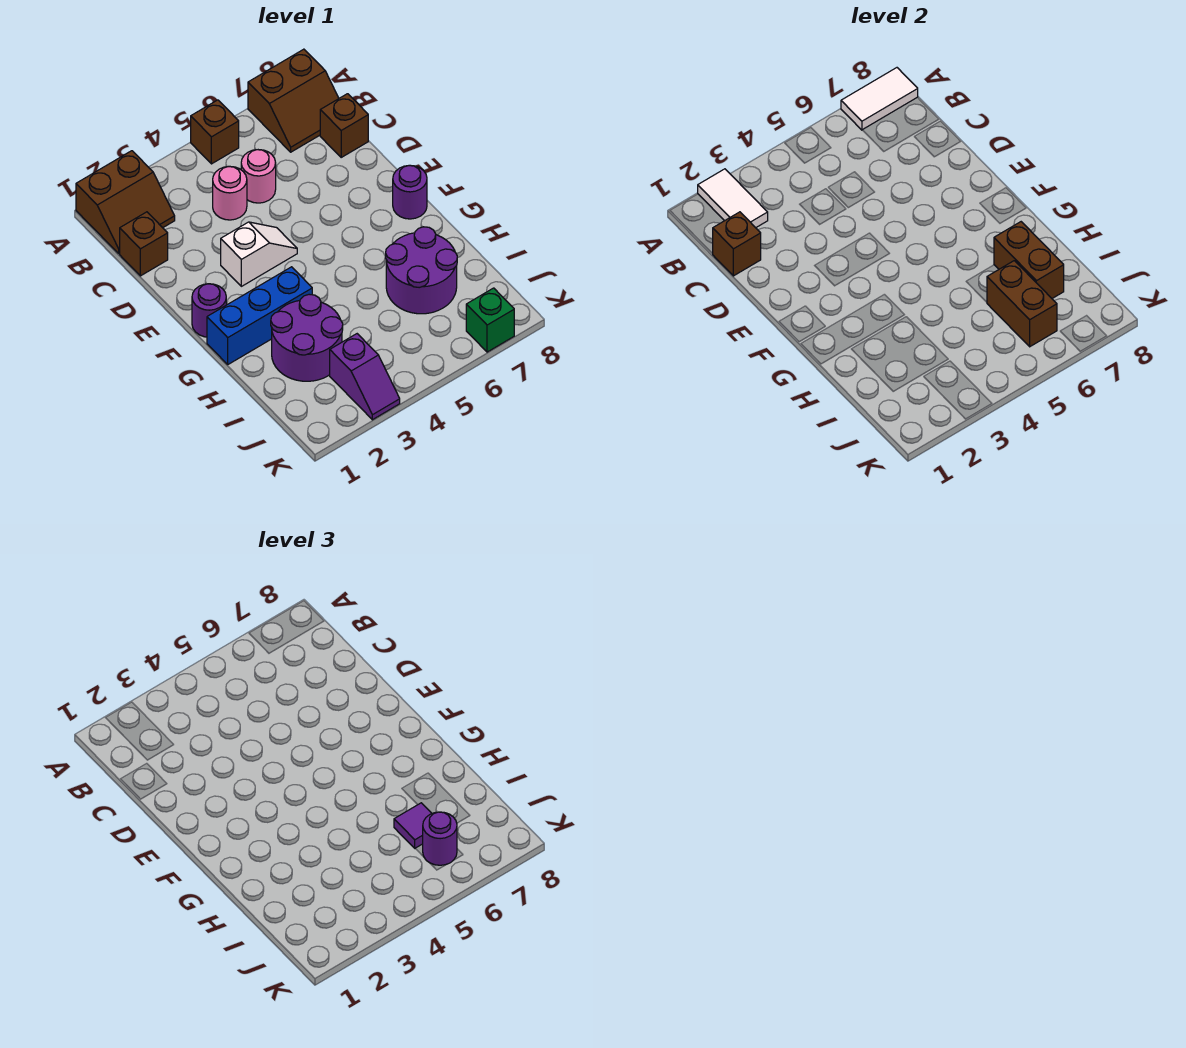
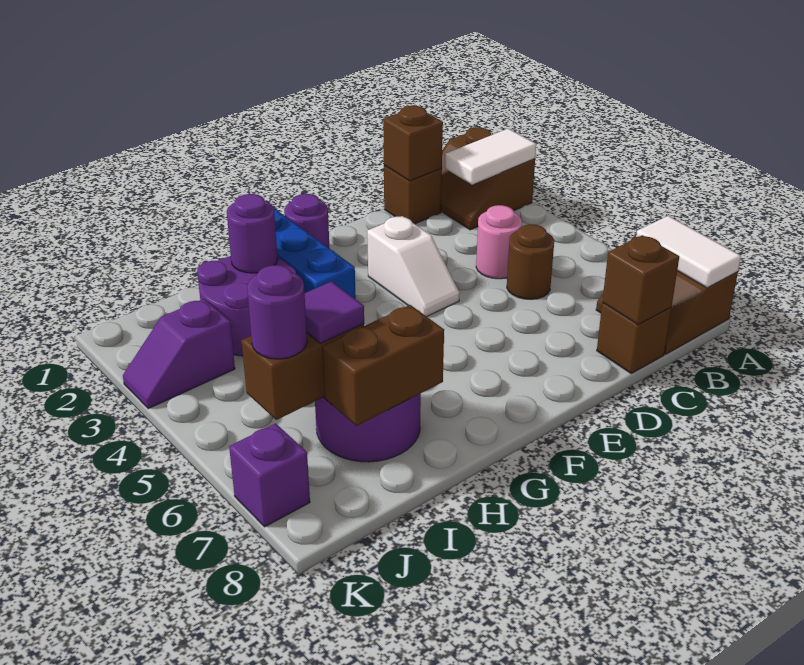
brown 1x1 brick [191,100,239,164] -> brown 1x1 brick moved to [602,235,679,325]
pink 1x1 round brick [241,150,276,203] -> brown 1x1 round brick [507,224,554,299]
purple 1x1 round brick [393,165,427,219] -> purple 1x1 round brick moved to [227,194,278,273]
green 1x1 brick [466,288,514,352] -> purple 1x1 brick [229,423,310,527]

